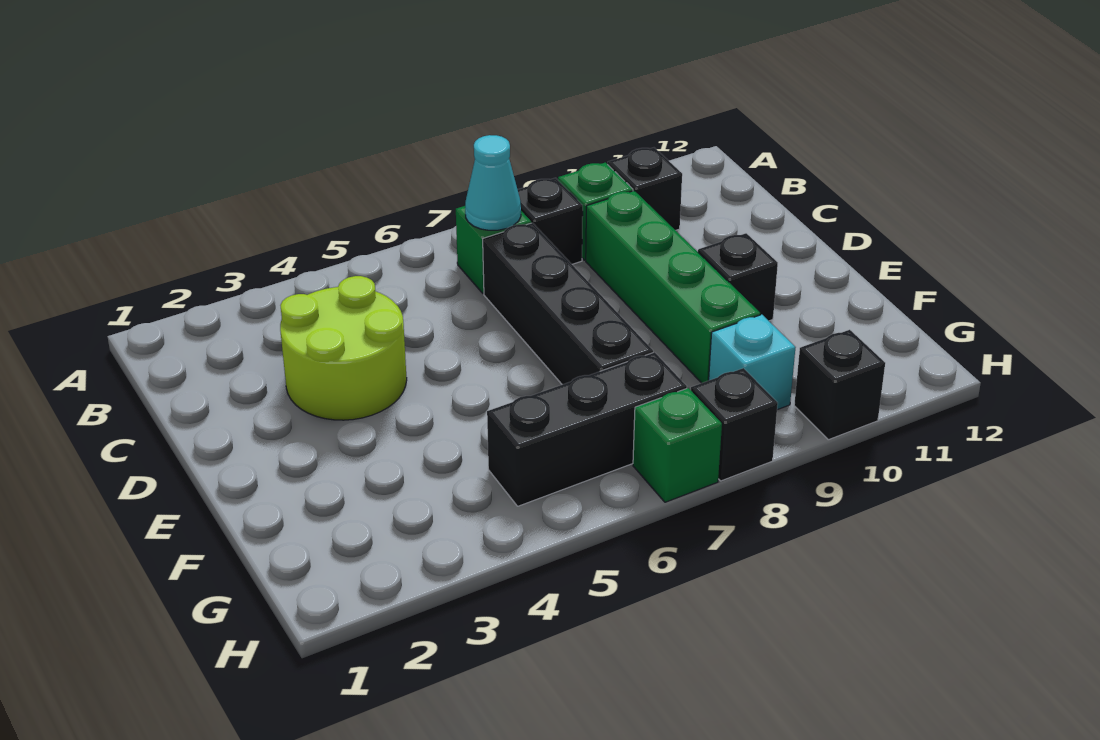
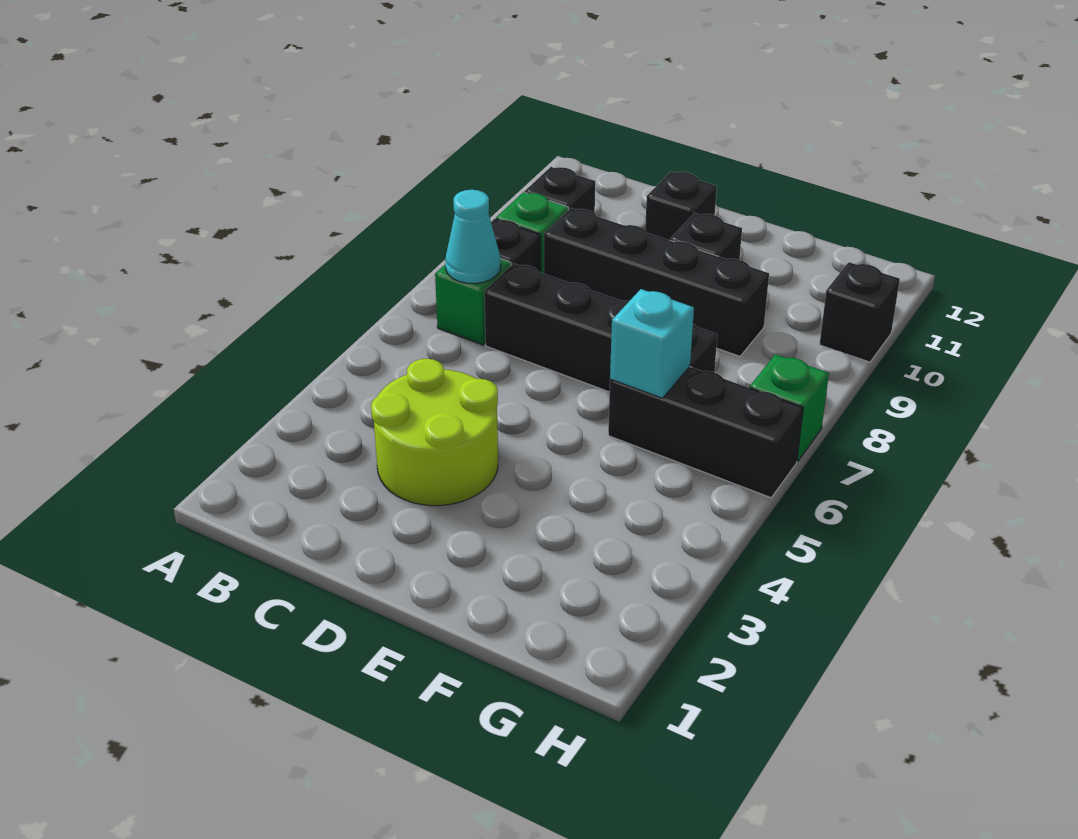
green 1x4 brick [586,191,760,383] -> black 1x4 brick [544,208,769,356]
black 1x3 brick [487,352,687,506] -> black 1x3 brick turned to [608,367,803,498]
cyan 1x1 brick [709,315,796,410] -> cyan 1x1 brick moved to [610,289,694,398]
black 1x1 brick [691,368,778,481] -> black 1x1 brick moved to [645,172,717,240]

